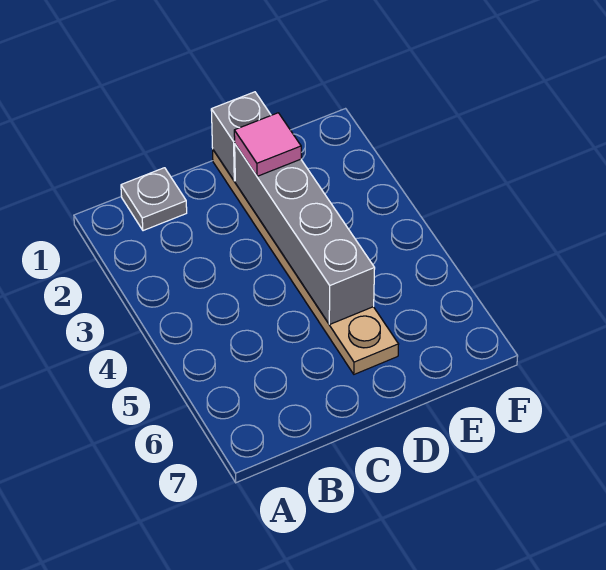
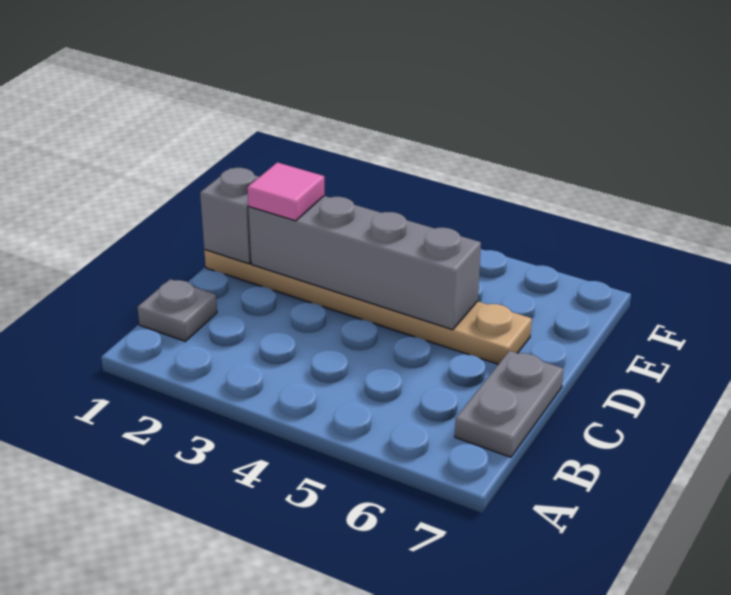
none -> grey 1x2 plate [455,351,563,457]

